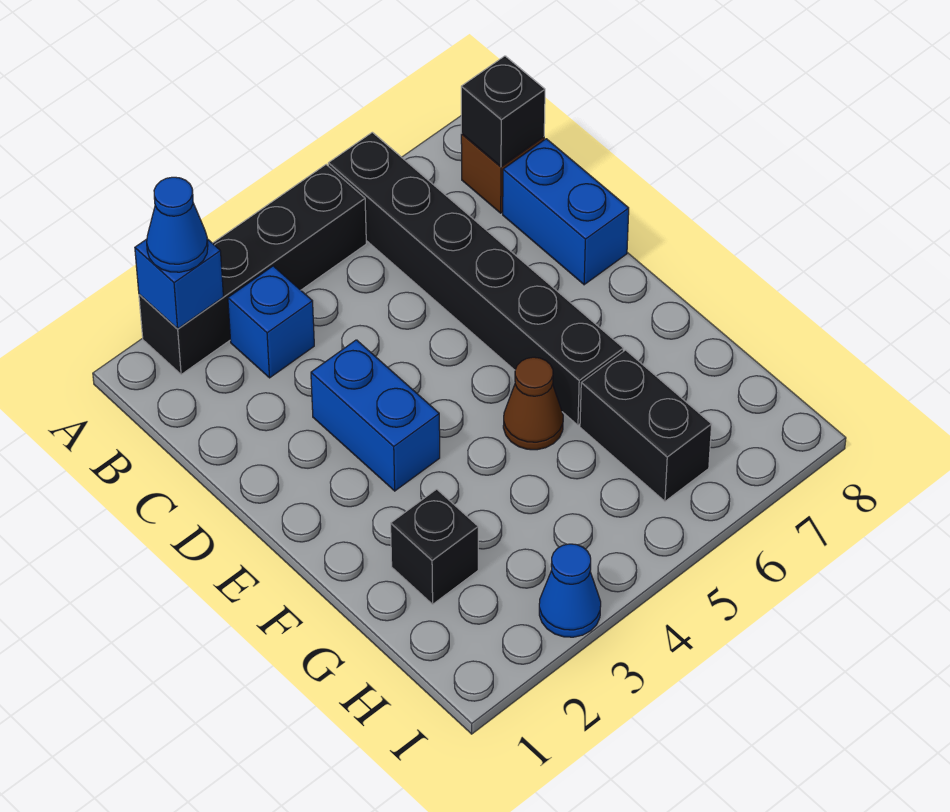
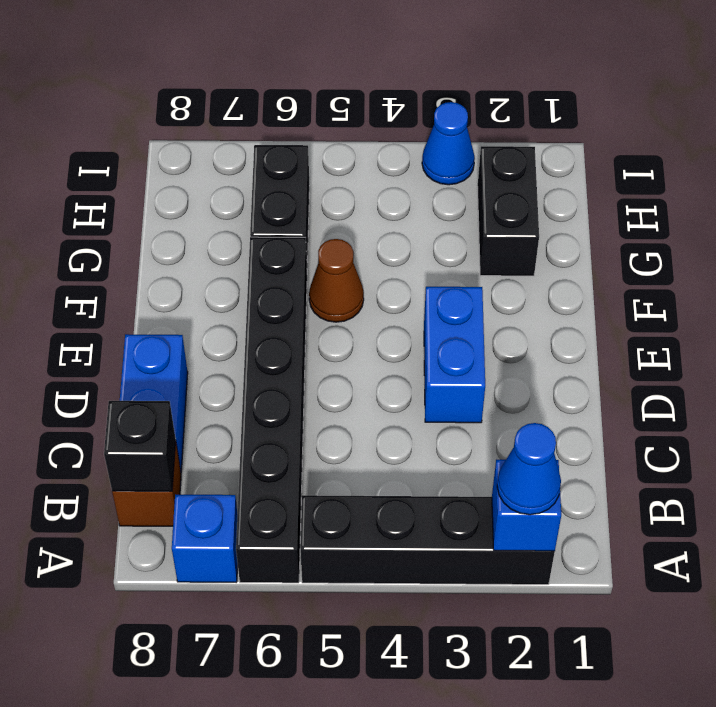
blue 1x1 brick [228,266,314,378] -> blue 1x1 brick moved to [172,494,238,582]
black 1x1 brick [391,489,478,604] -> black 1x2 brick [477,146,539,276]

